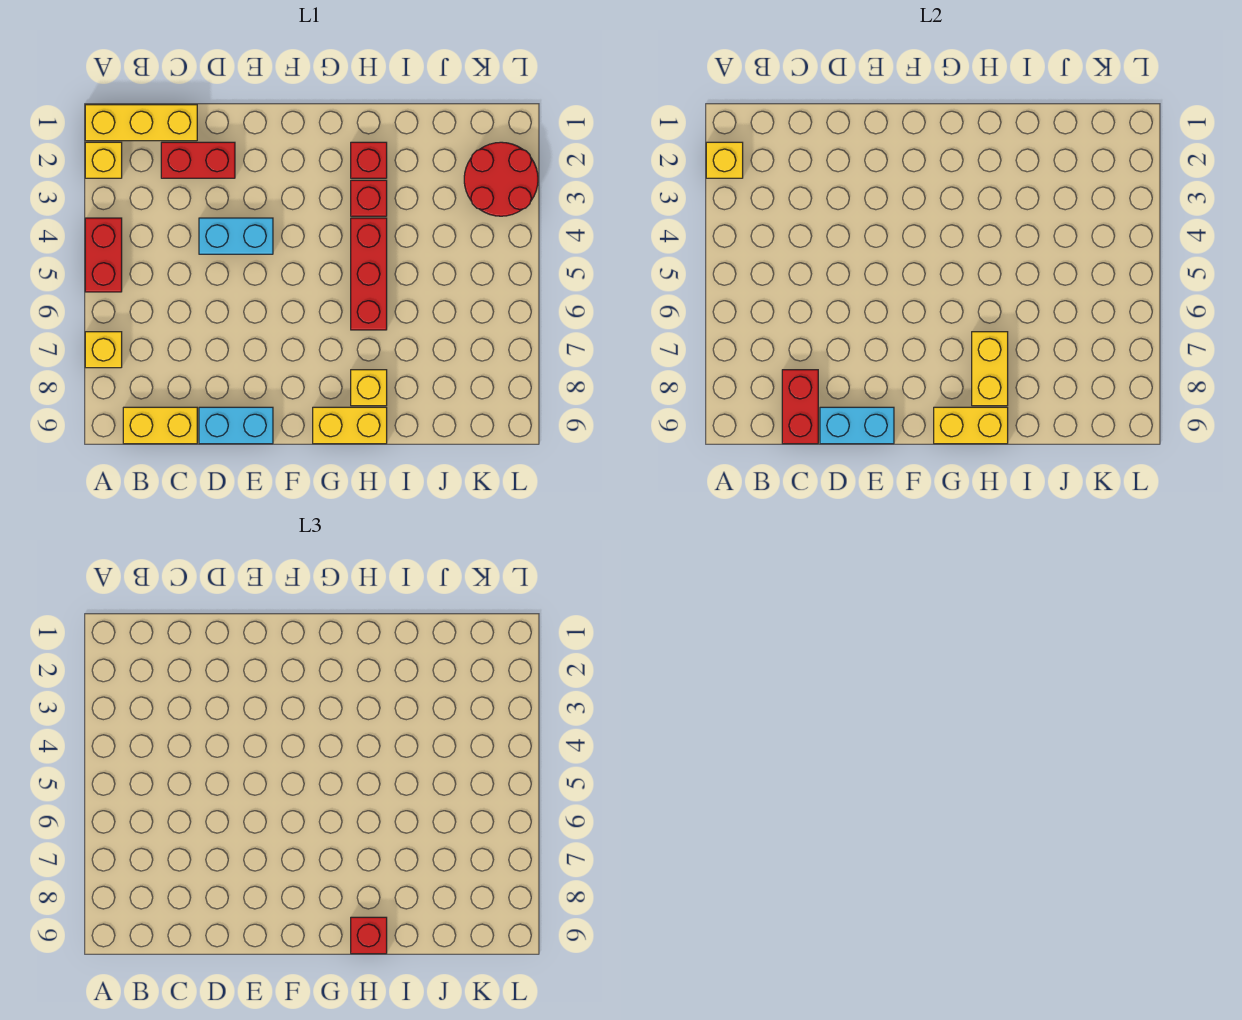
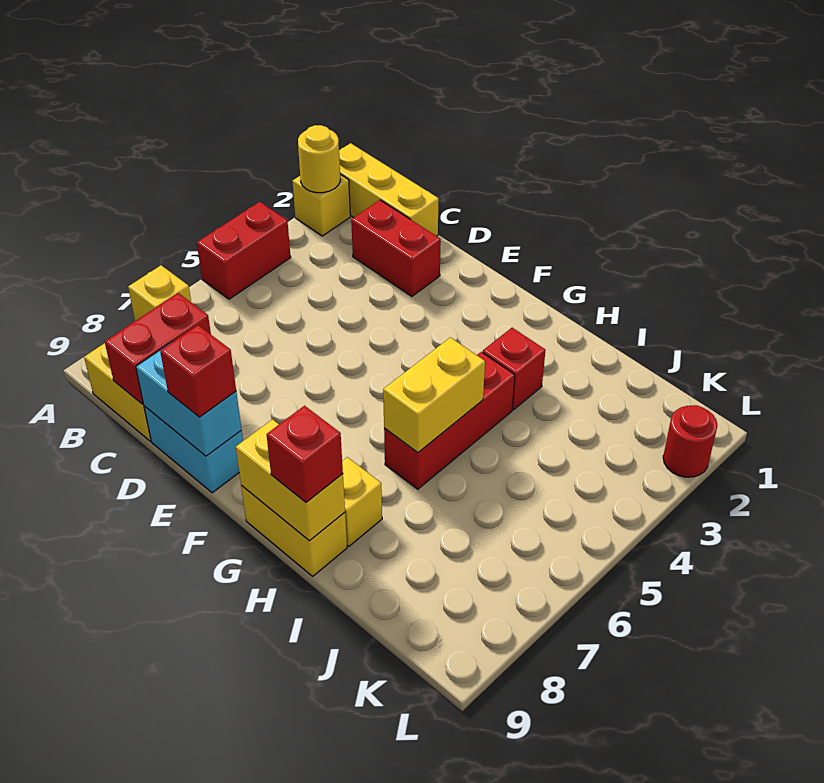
yellow 1x1 brick [706,142,743,178] -> yellow 1x1 round brick [298,125,340,193]
cyan 1x2 brick [199,218,273,254] -> none
red 1x1 brick [351,142,387,178] -> red 1x1 brick moved to [160,325,236,417]
yellow 1x2 brick [972,332,1008,406] -> yellow 1x2 brick moved to [383,337,485,452]
red 2x2 round brick [464,142,538,216] -> red 1x1 round brick [663,405,718,477]

